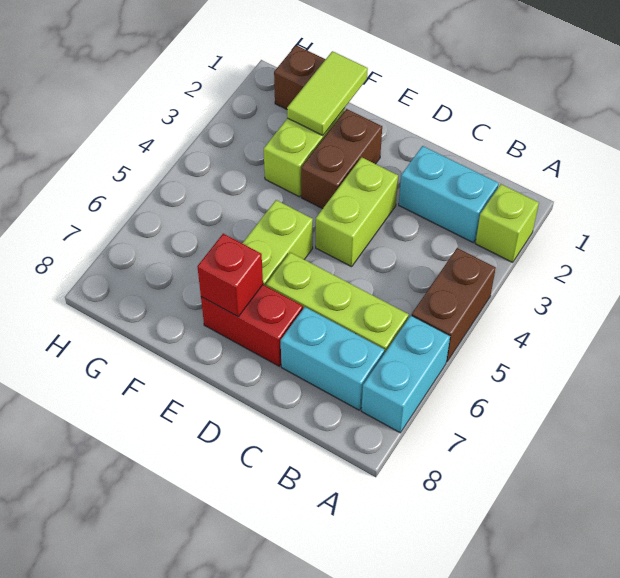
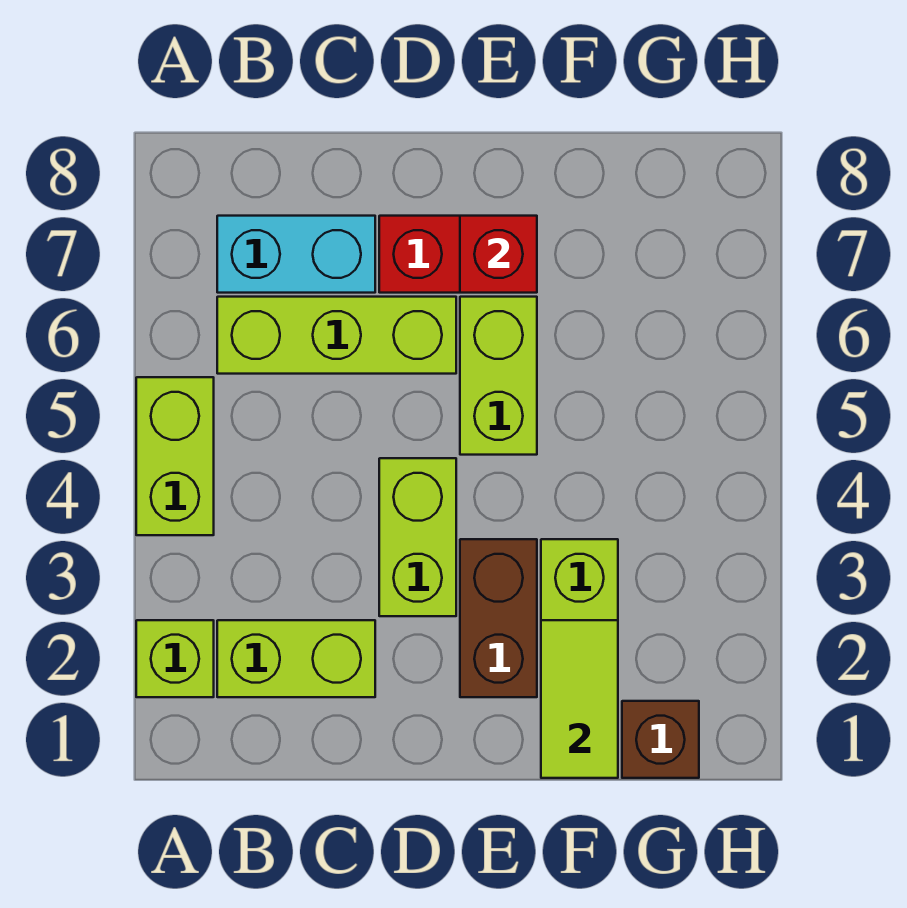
brown 1x2 brick [412,248,496,362] -> lime 1x2 brick [136,377,214,535]
cyan 1x2 brick [361,316,450,433] -> none
cyan 1x2 brick [399,146,499,243] -> lime 1x2 brick [217,620,375,697]

